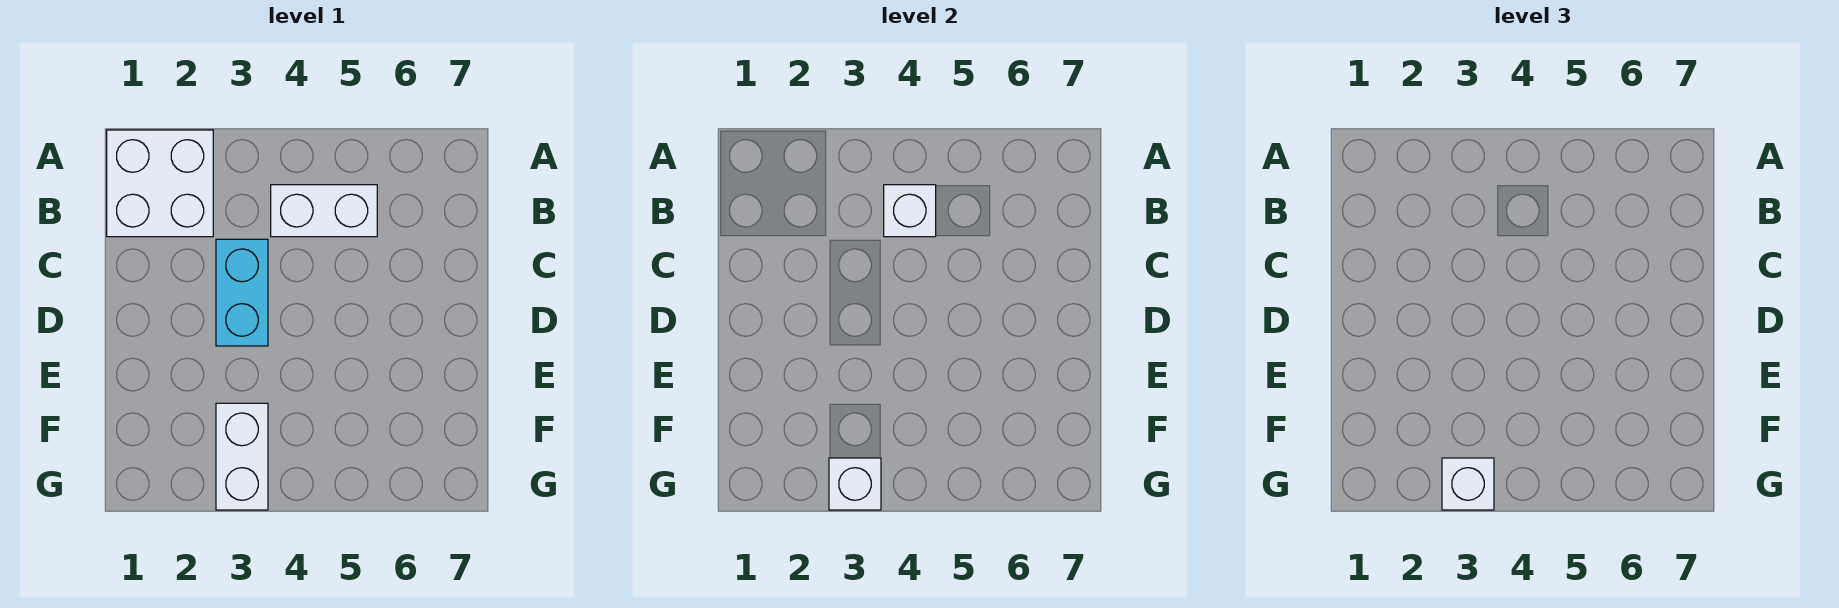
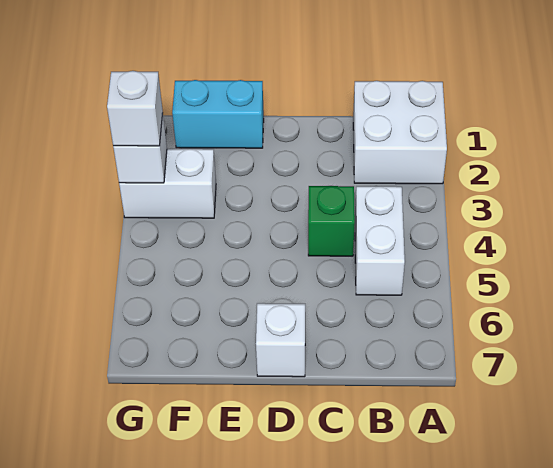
white 1x1 brick [884,185,936,237] -> white 1x1 brick moved to [256,303,305,377]
cyan 1x2 brick [216,239,268,346] -> cyan 1x2 brick moved to [172,80,264,148]
none -> green 1x1 brick [308,186,355,256]

